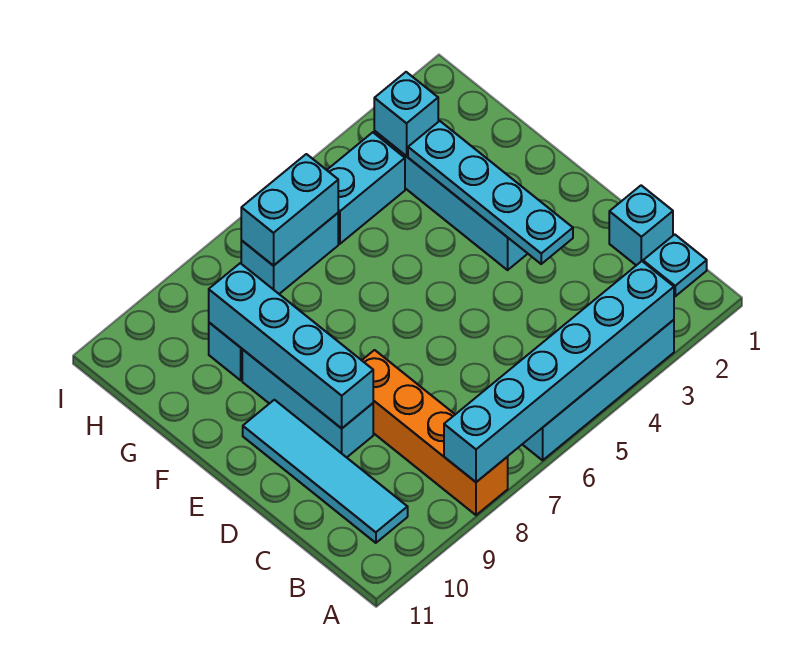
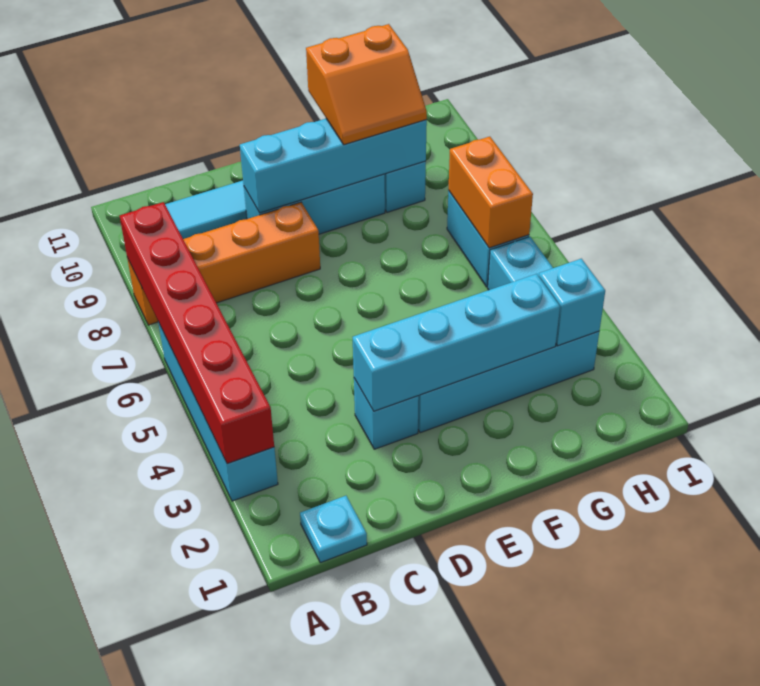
cyan 1x6 brick [444,261,674,482] -> red 1x6 brick [120,202,274,464]
cyan 1x1 brick [609,185,673,265] -> cyan 1x1 brick moved to [354,378,419,449]
cyan 1x4 plate [408,121,573,264] -> cyan 1x4 brick [353,274,560,411]
none -> orange 2x2 slope [306,24,427,145]
cyan 1x2 brick [241,154,338,266] -> orange 1x2 brick [448,137,533,248]

